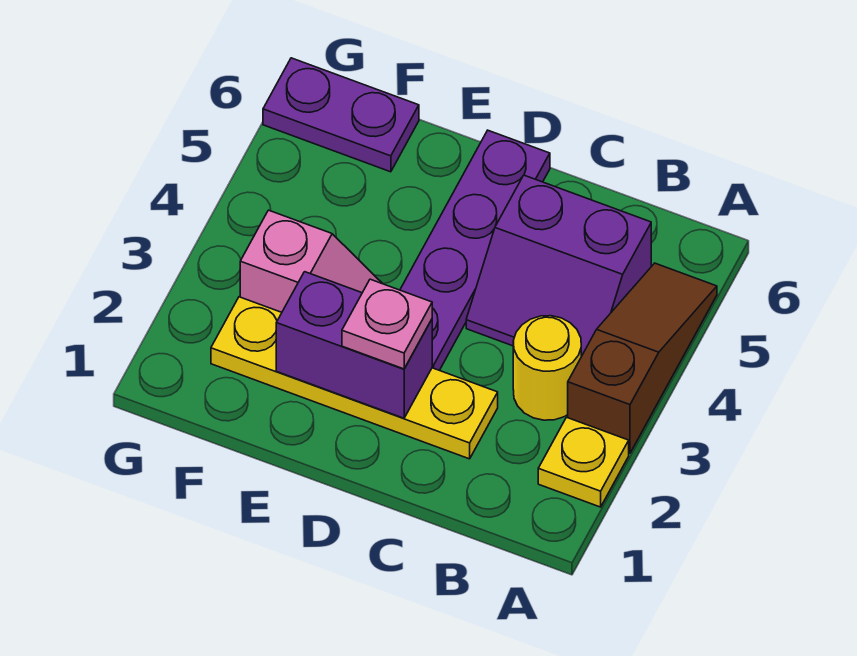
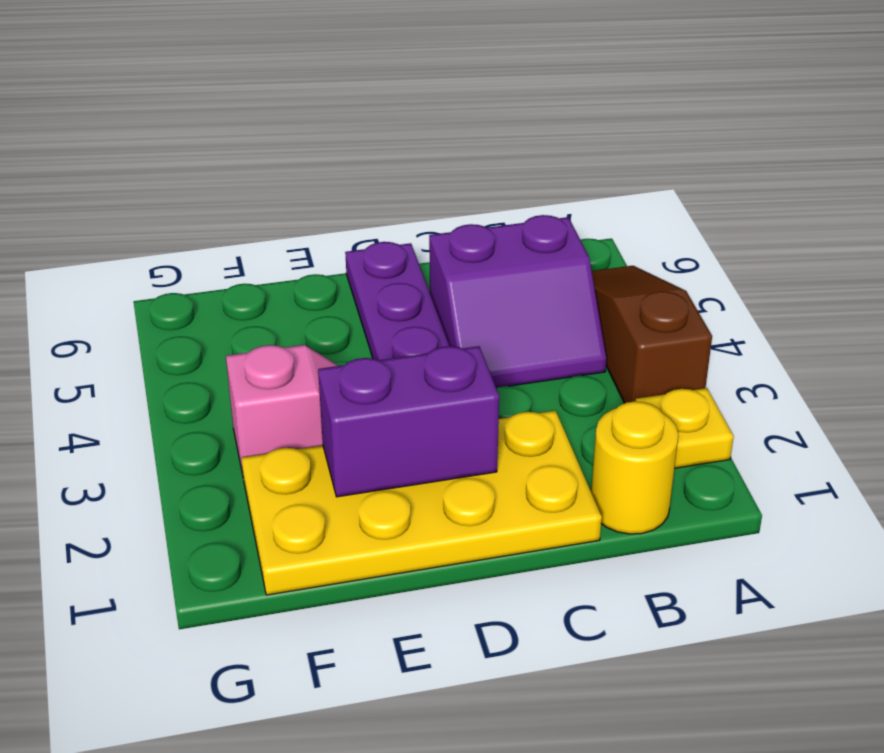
yellow 1x1 round brick [513,316,581,420] -> yellow 1x1 round brick moved to [591,401,678,534]
yellow 1x4 plate [211,297,498,459] -> yellow 2x4 plate [241,411,602,595]
pink 1x1 plate [342,279,432,369] -> none
purple 1x2 plate [263,58,419,172] -> none

